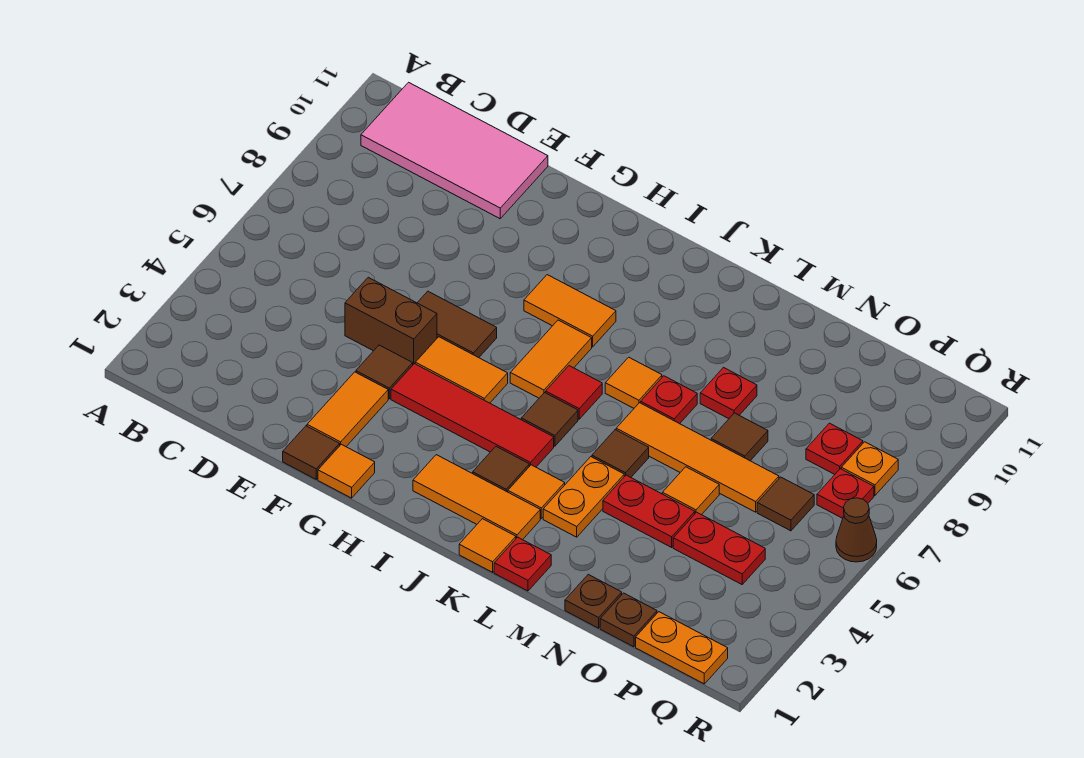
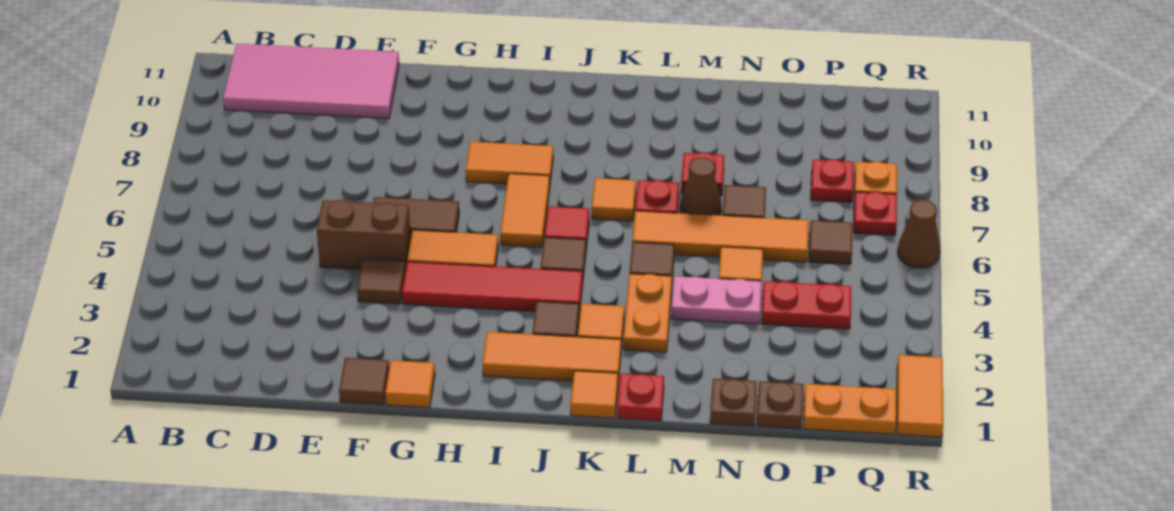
orange 1x2 tile [307,372,388,446] -> orange 1x2 tile moved to [897,355,943,437]
red 1x2 plate [603,475,695,547] -> pink 1x2 plate [671,276,762,324]
none -> brown 1x1 cone [680,157,721,215]

